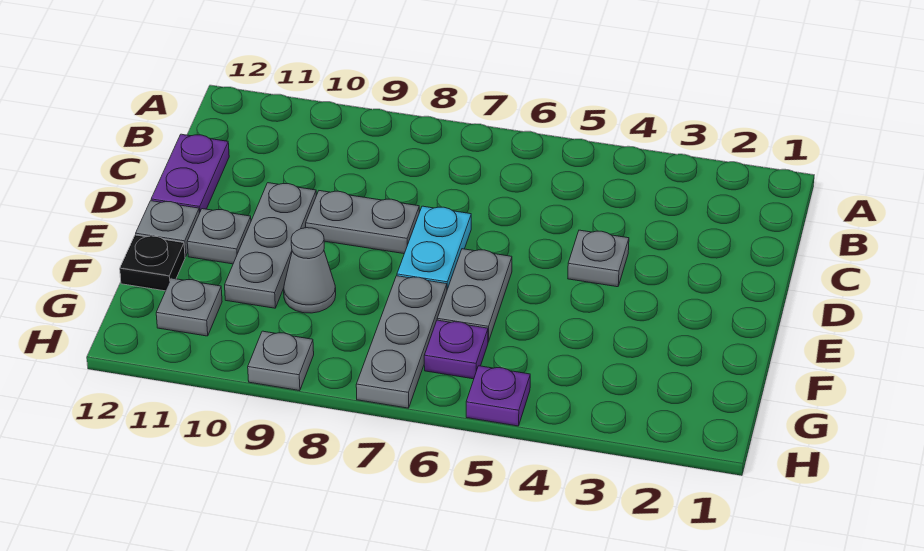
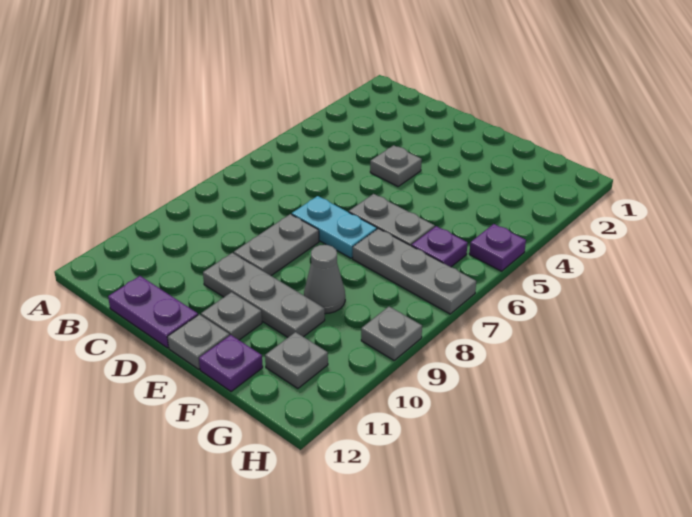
black 1x1 plate [120,235,185,291] -> purple 1x1 plate [199,335,263,392]

